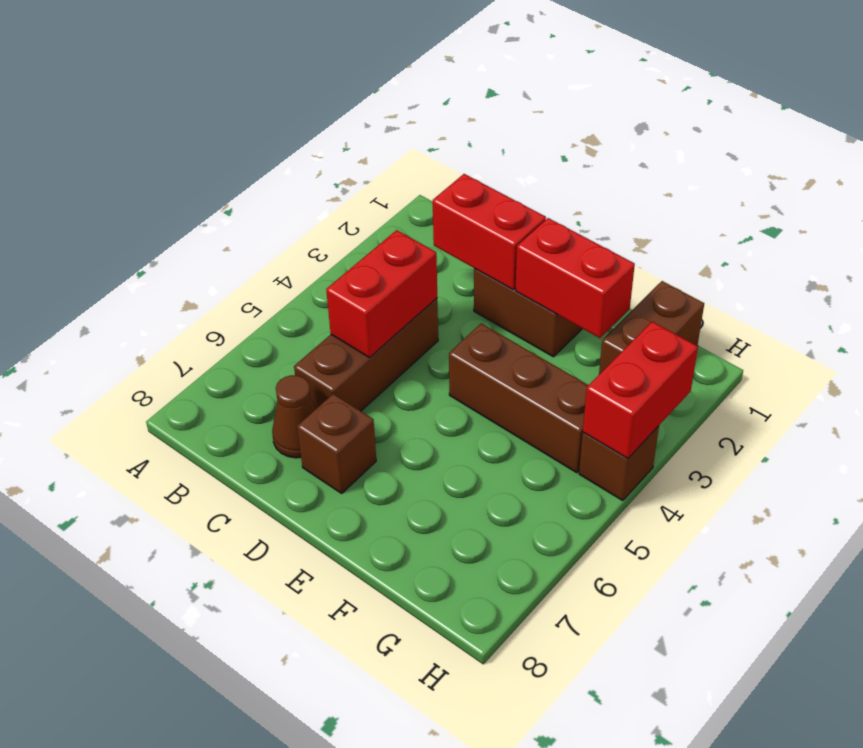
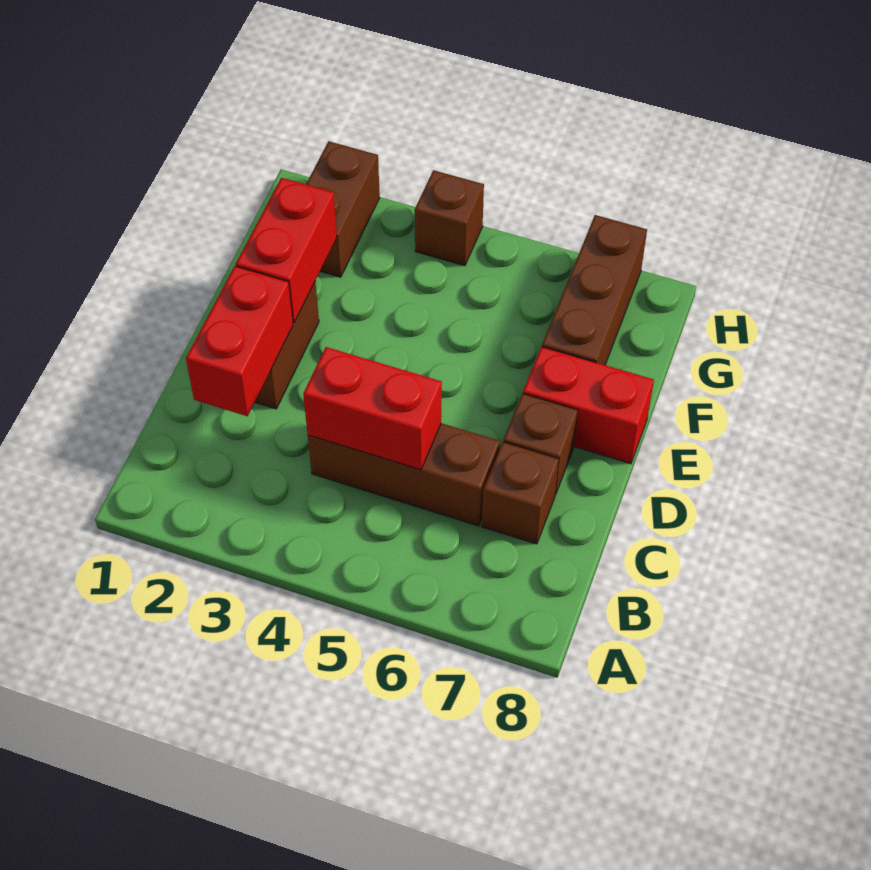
brown 1x1 cone [272,375,316,458] -> brown 1x1 brick [482,442,559,544]
brown 1x3 brick [449,323,588,473] -> brown 1x3 brick moved to [542,215,647,365]
brown 1x2 brick [599,281,704,374] -> brown 1x2 brick turned to [306,141,380,277]
red 1x2 brick [583,322,698,459] -> red 1x2 brick moved to [523,347,654,464]

